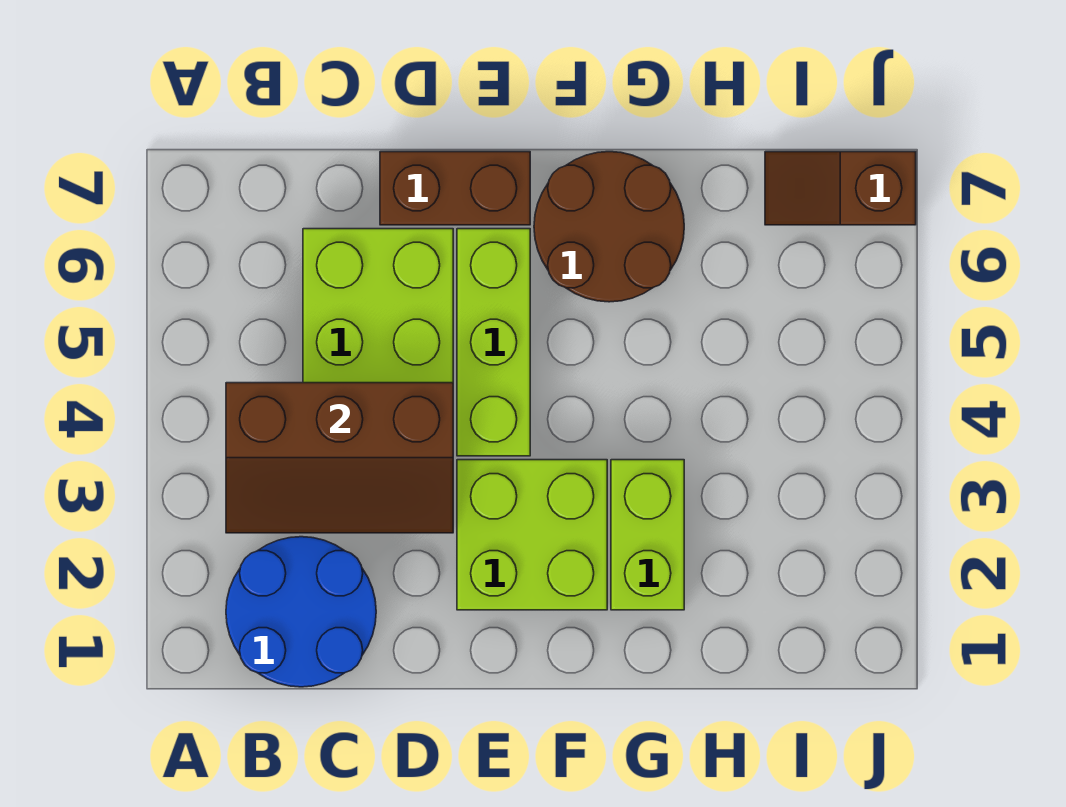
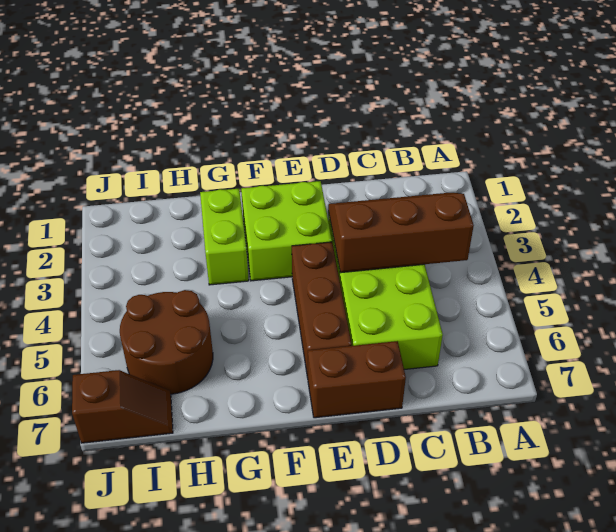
blue 2x2 round brick [226,537,376,687] -> none
lime 1x3 brick [457,229,530,456] -> brown 1x3 brick [292,242,352,378]
brown 2x2 round brick [534,152,684,302] -> brown 2x2 round brick moved to [120,290,213,394]

